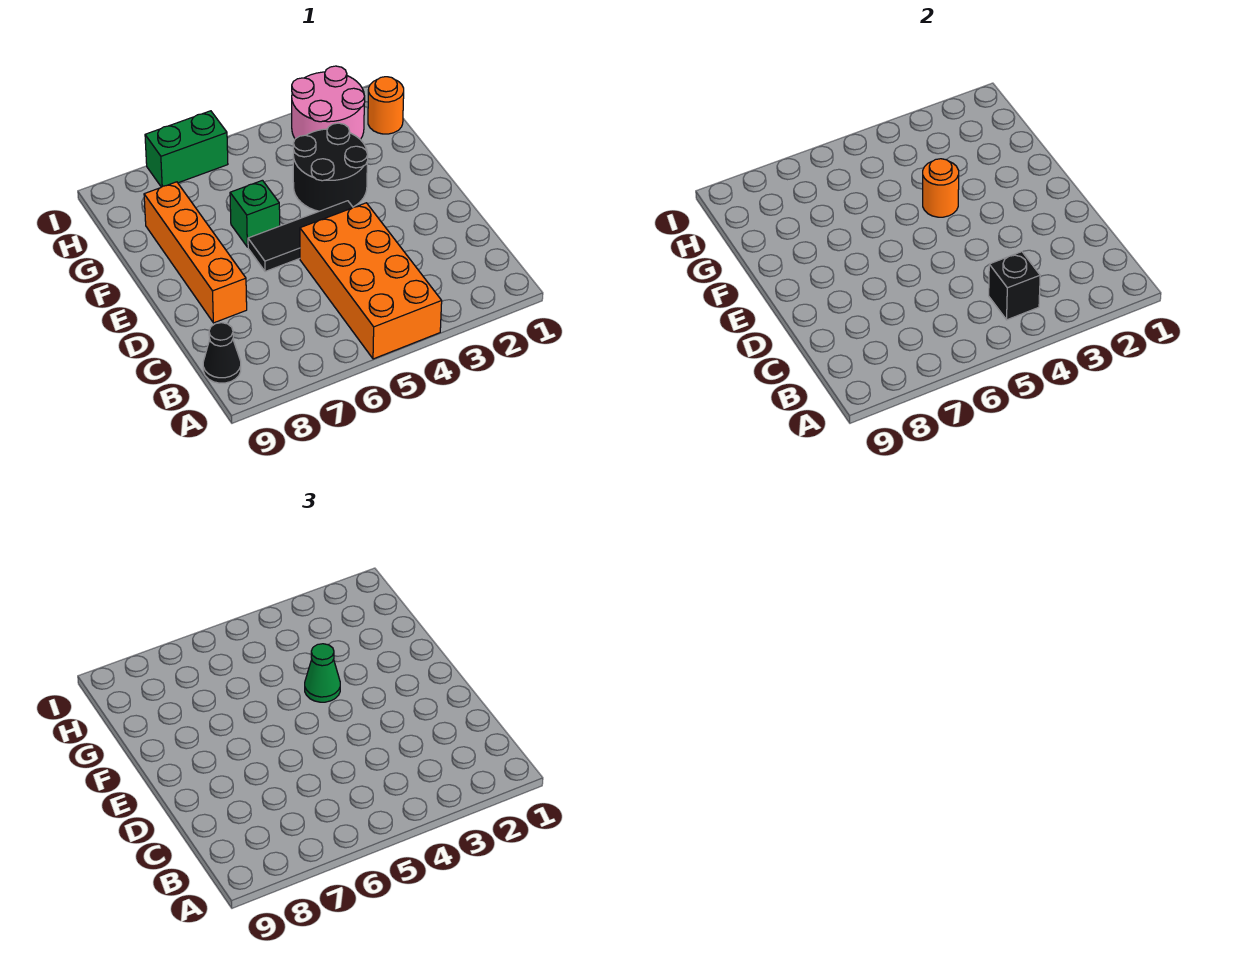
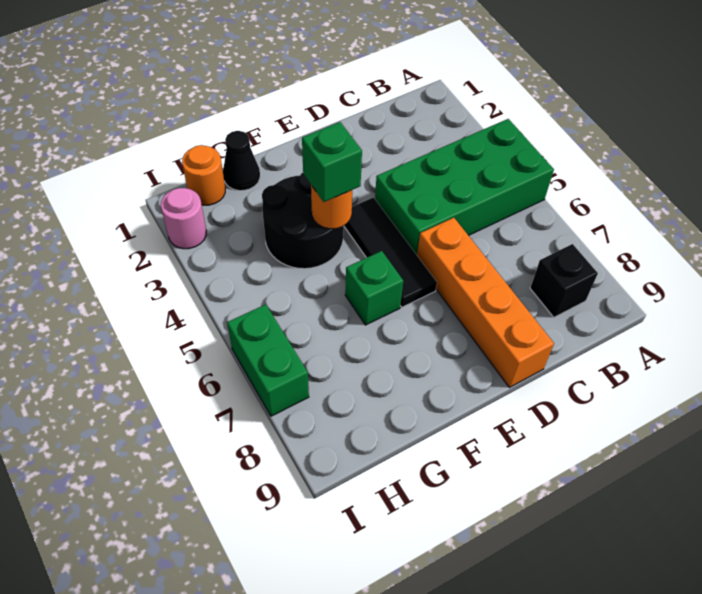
orange 2x4 brick [300,203,442,359] -> green 2x4 brick [375,119,554,255]
black 1x1 brick [989,252,1040,320] -> black 1x1 brick moved to [530,244,598,317]
black 1x1 cone [203,323,241,383] -> black 1x1 cone moved to [223,131,260,191]
orange 1x4 brick [144,182,247,323] -> orange 1x4 brick turned to [417,218,554,387]
green 1x1 cone [305,644,340,702] -> green 1x1 brick [302,122,362,202]
pink 2x2 round brick [292,66,365,140] -> pink 1x1 round brick [161,188,206,249]

